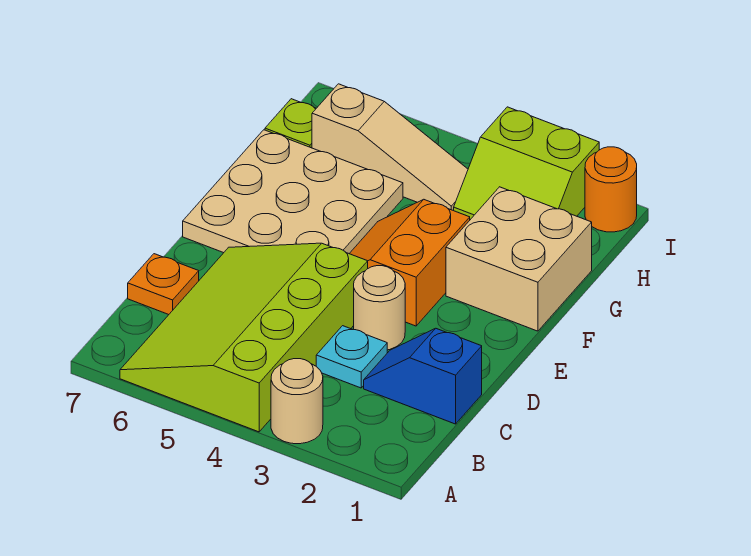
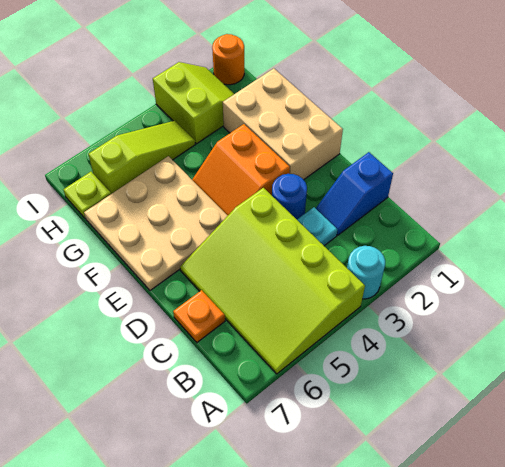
tan 1x1 round brick [271,359,323,444] -> cyan 1x1 round brick [347,246,385,299]
tan 1x1 round brick [354,266,405,350] -> blue 1x1 round brick [272,174,307,219]
tan 2x2 brick [446,187,592,331] -> tan 2x3 brick [223,68,343,180]
lime 2x2 slope [454,107,599,220] -> lime 2x2 slope turned to [153,62,234,144]
tan 1x3 slope [312,84,468,211] -> lime 1x3 slope [88,121,195,194]

